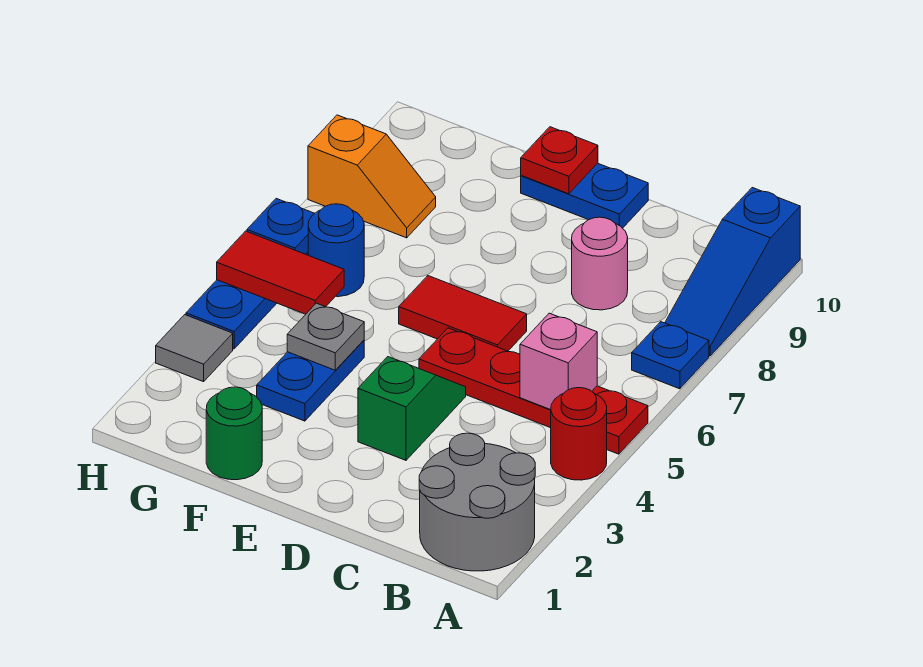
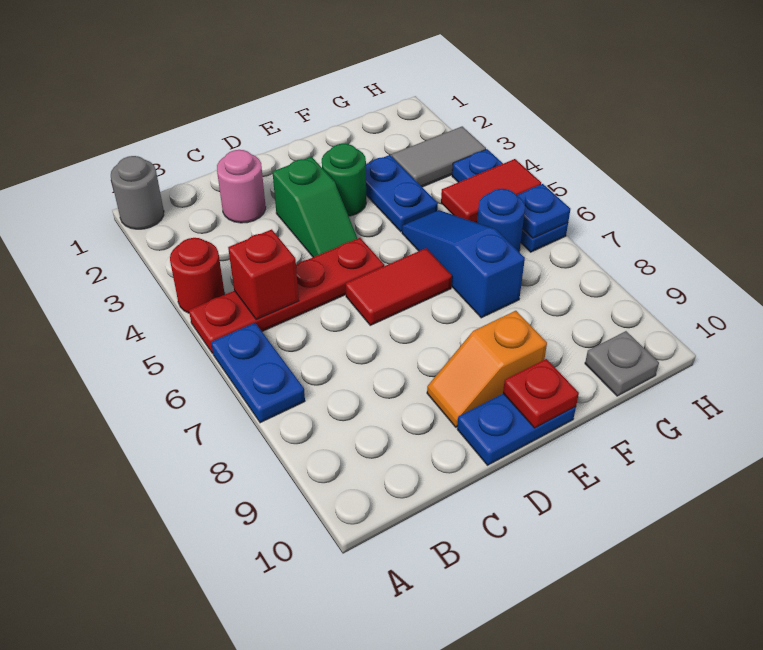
grey 2x2 round brick [419,433,535,571] -> grey 1x1 round brick [111,156,164,229]
blue 1x1 plate [632,322,709,389] -> blue 1x2 plate [211,323,305,423]
blue 1x3 slope [665,188,800,356] -> blue 1x3 slope moved to [402,210,525,318]
pink 1x1 brick [520,313,597,410] -> red 1x1 brick [228,229,299,320]
pink 1x1 round brick [572,217,628,310] -> pink 1x1 round brick moved to [217,150,266,223]
green 1x1 round brick [206,387,262,480] -> green 1x1 round brick moved to [322,144,366,216]
grey 1x1 plate [287,303,364,370] -> grey 1x1 plate moved to [585,331,659,396]
orange 1x2 slope [308,115,436,238] -> orange 1x2 slope moved to [427,311,547,427]
grey 1x1 tile [156,315,233,382] -> grey 1x2 tile [392,126,486,187]

